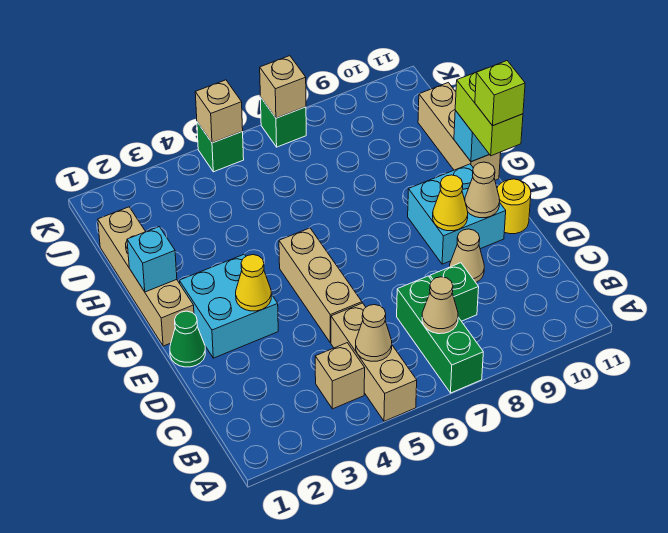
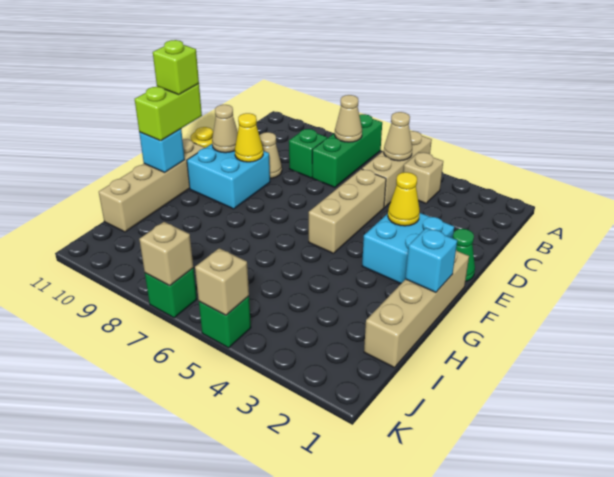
tan 1x3 brick [418,83,501,180] -> tan 1x4 brick [99,139,204,232]

